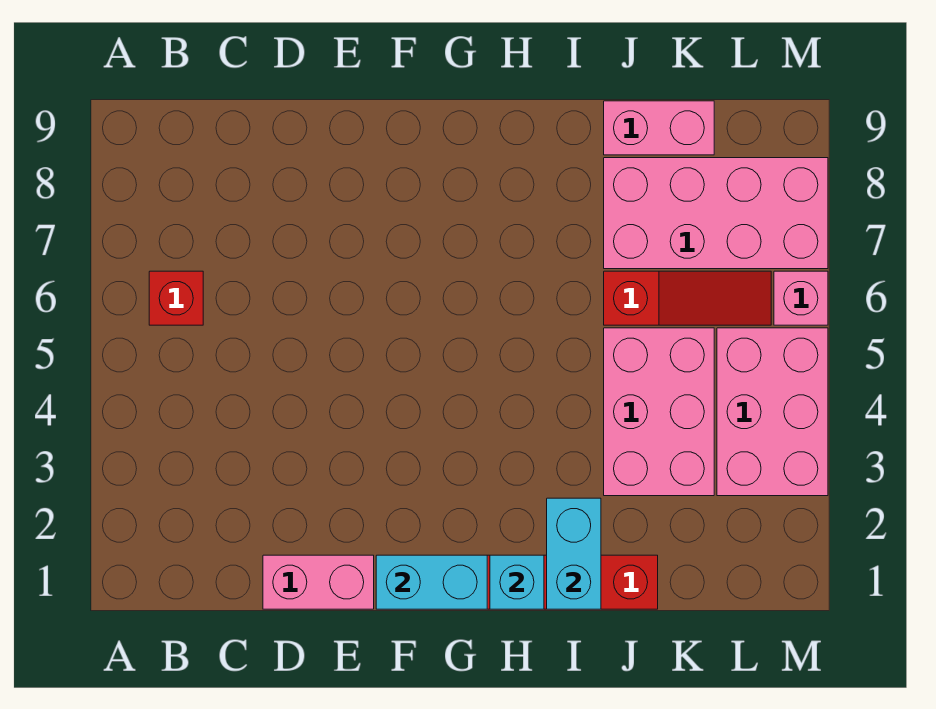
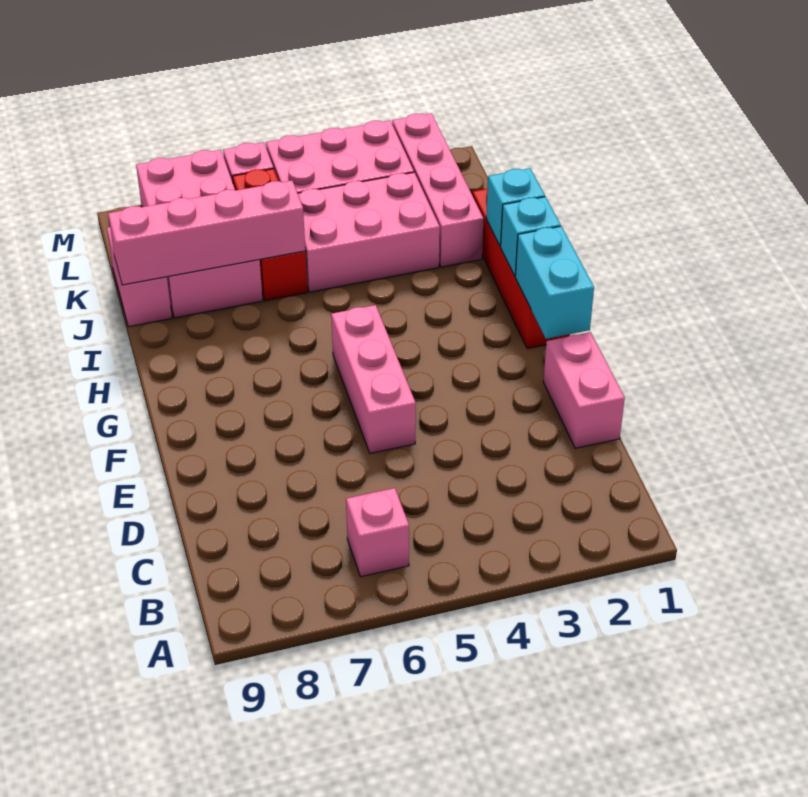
red 1x1 brick [149,271,203,325] -> pink 1x1 brick [346,488,409,577]
none -> pink 1x3 brick [331,305,416,453]
cyan 1x2 brick [547,498,601,609] -> cyan 1x1 brick [486,168,545,246]
none -> pink 1x4 brick [392,113,484,267]
red 1x3 slope [604,271,771,325] -> red 1x3 brick [233,169,307,301]
none -> pink 1x4 brick [108,181,305,285]

